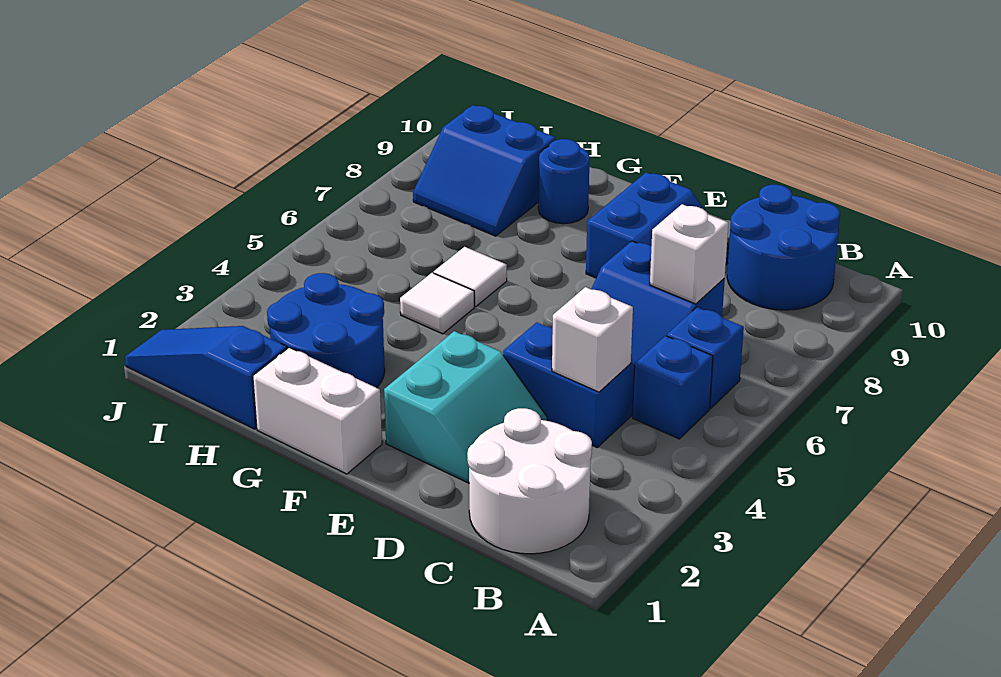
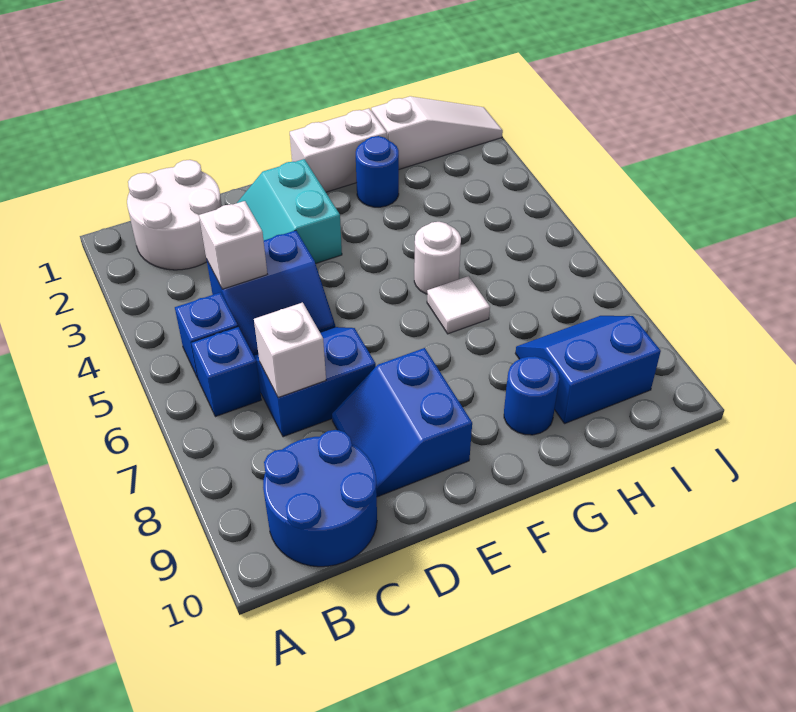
blue 2x2 round brick [267,273,385,388] -> blue 1x1 round brick [356,136,399,207]
white 1x1 tile [400,273,474,334] -> white 1x1 round brick [414,222,461,294]
blue 1x3 slope [125,326,287,429] -> white 1x3 slope [371,96,503,169]

